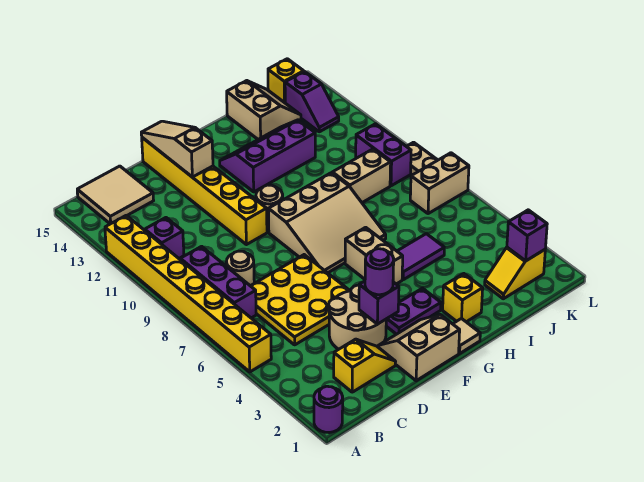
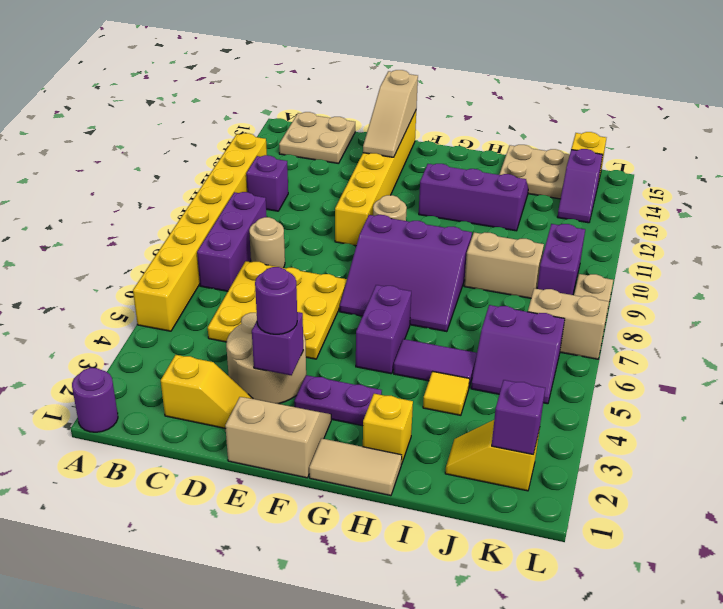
tan 2x2 tile [77,166,154,224] -> tan 2x2 plate [279,112,355,164]
tan 1x3 slope [141,121,213,177] -> tan 1x3 slope turned to [363,70,418,157]
tan 3x3 slope [268,173,386,273] -> purple 3x3 slope [340,215,472,332]
tan 1x1 tile [453,318,480,353] -> tan 1x2 tile [309,438,402,496]
tan 1x2 brick [345,227,403,284] -> purple 1x2 brick [356,285,411,374]
none -> yellow 1x1 tile [423,371,469,415]
tan 2x2 slope [227,81,301,139] -> tan 2x2 plate [499,145,570,199]
none -> purple 2x2 slope [471,305,565,404]

